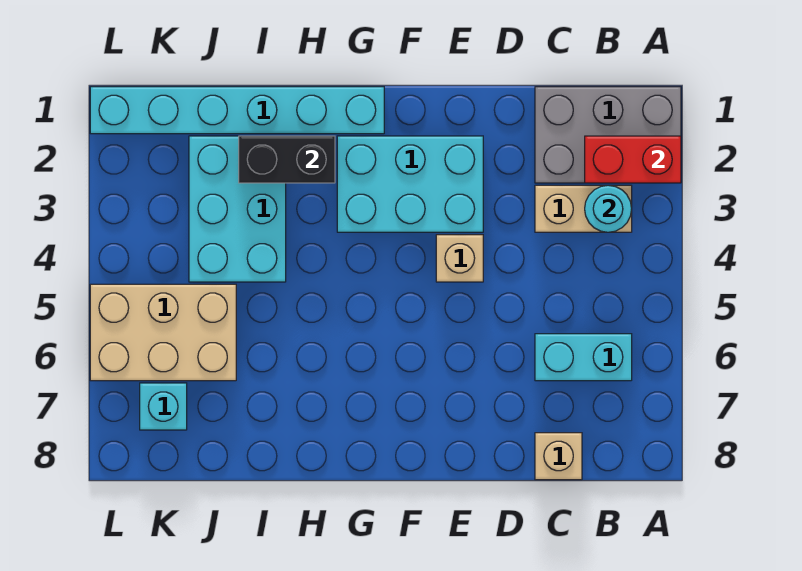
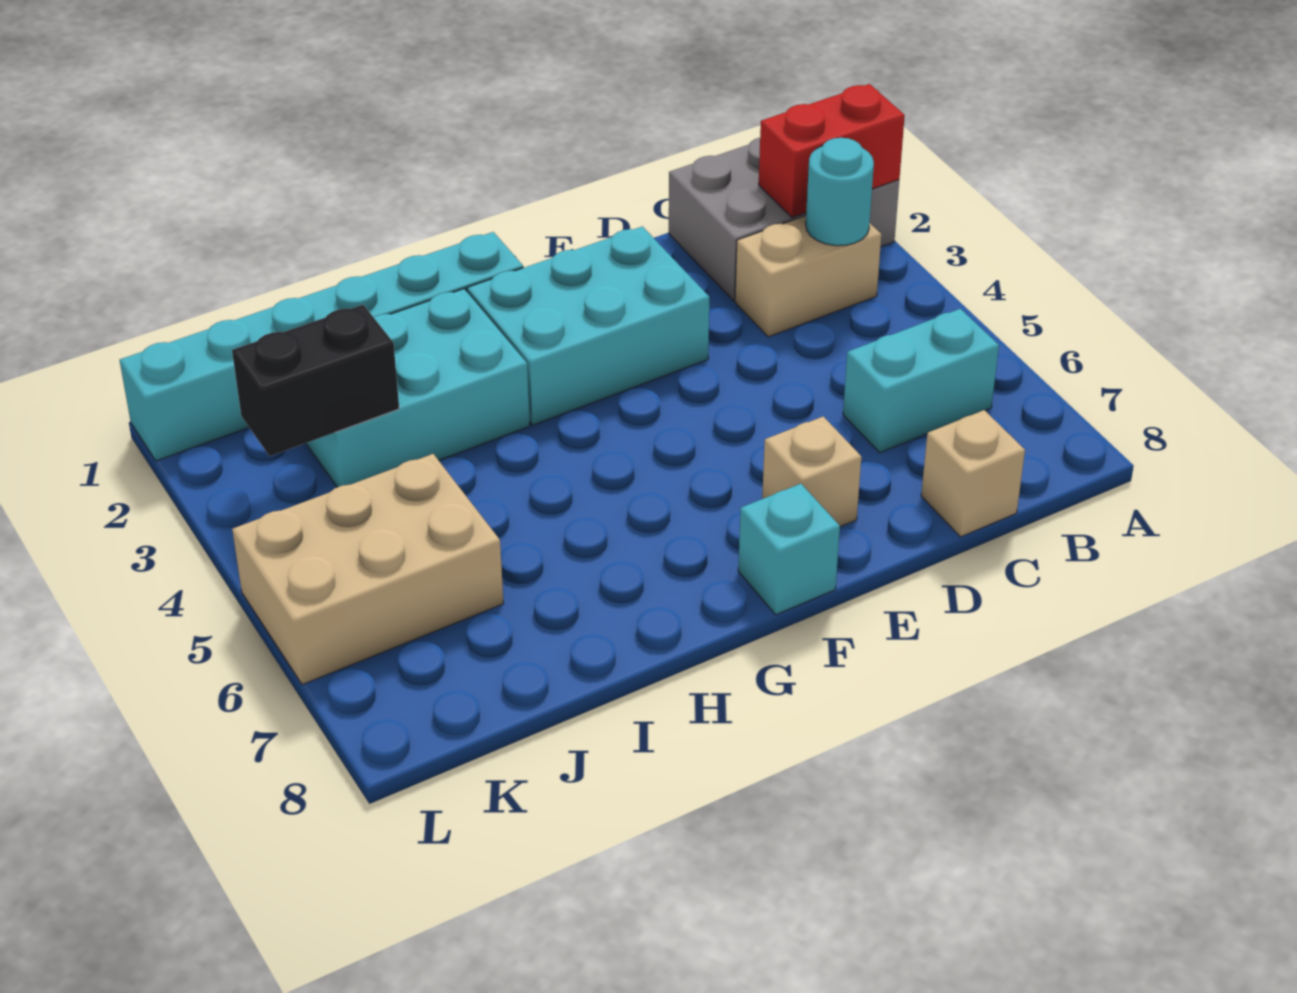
tan 1x1 brick [436,235,483,282] -> tan 1x1 brick moved to [762,416,861,527]
black 1x2 brick [239,136,335,183] -> black 1x2 brick moved to [232,305,399,456]
cyan 2x3 brick [189,136,286,282] -> cyan 2x3 brick turned to [306,289,530,487]
cyan 1x1 brick [140,383,187,430] -> cyan 1x1 brick moved to [738,484,840,615]

